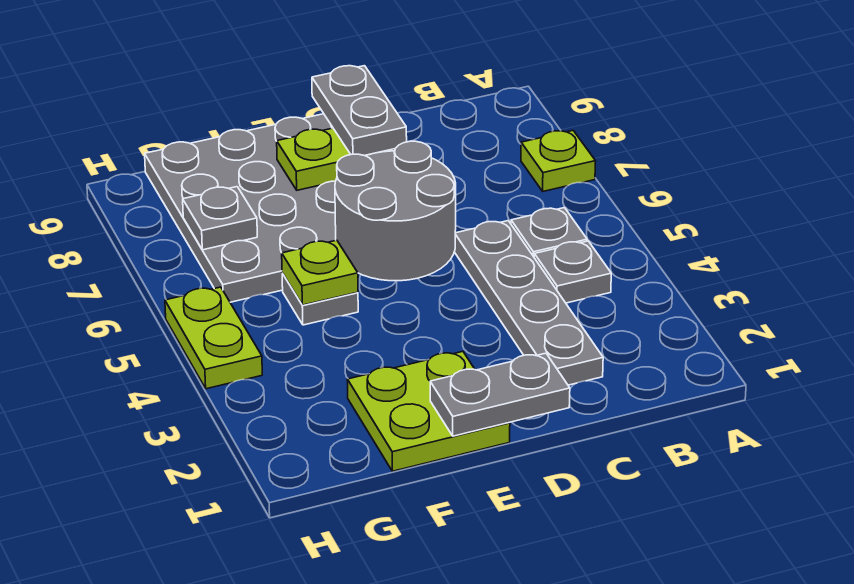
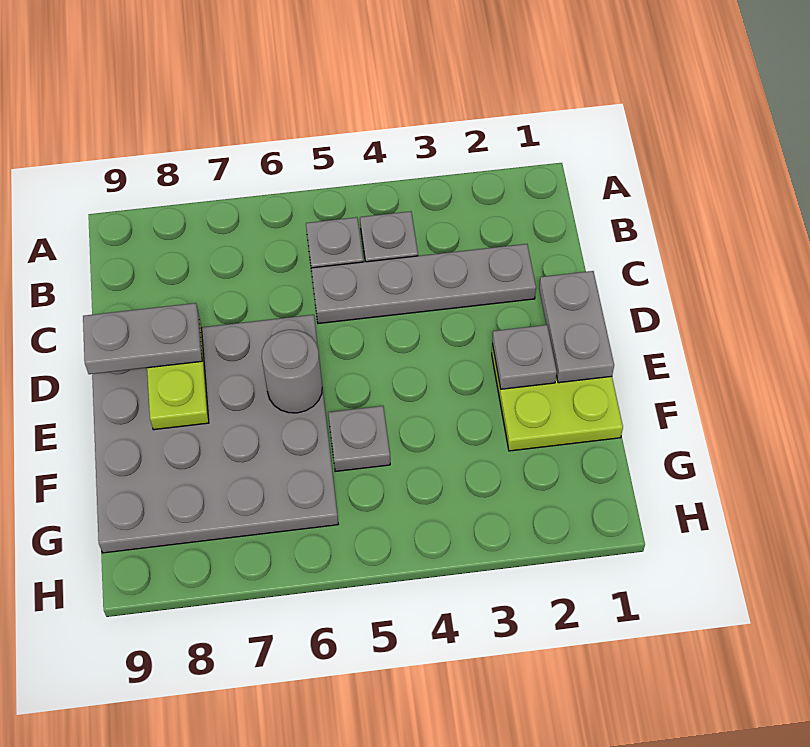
lime 1x1 plate [521,131,595,191] -> none
grey 2x2 round brick [335,141,456,281] -> grey 1x1 round brick [262,330,322,413]
lime 1x1 plate [282,240,358,305] -> none
grey 1x1 plate [183,187,257,250] -> grey 1x1 plate moved to [492,325,557,389]
lime 1x2 plate [165,287,262,389] -> none

